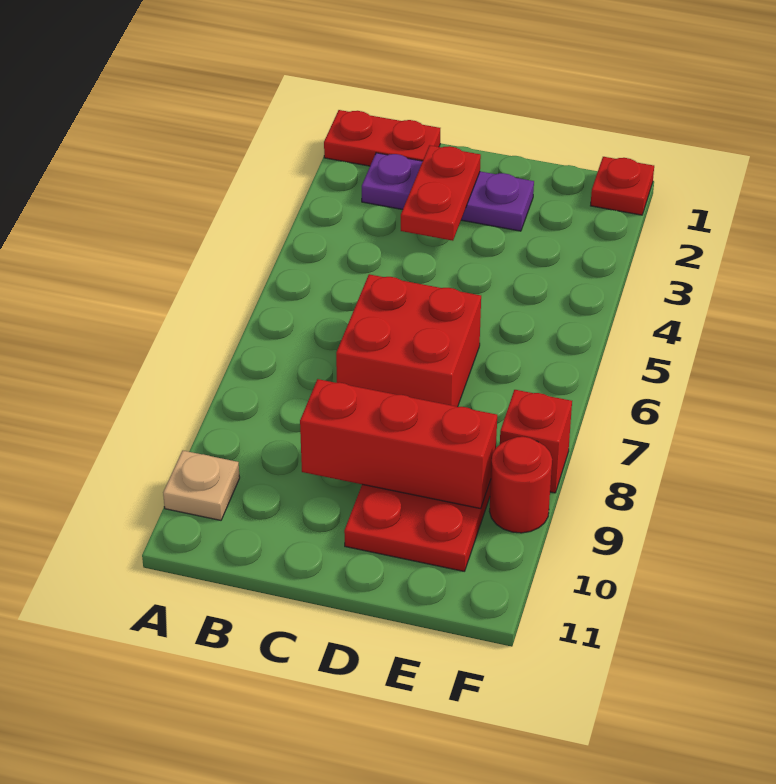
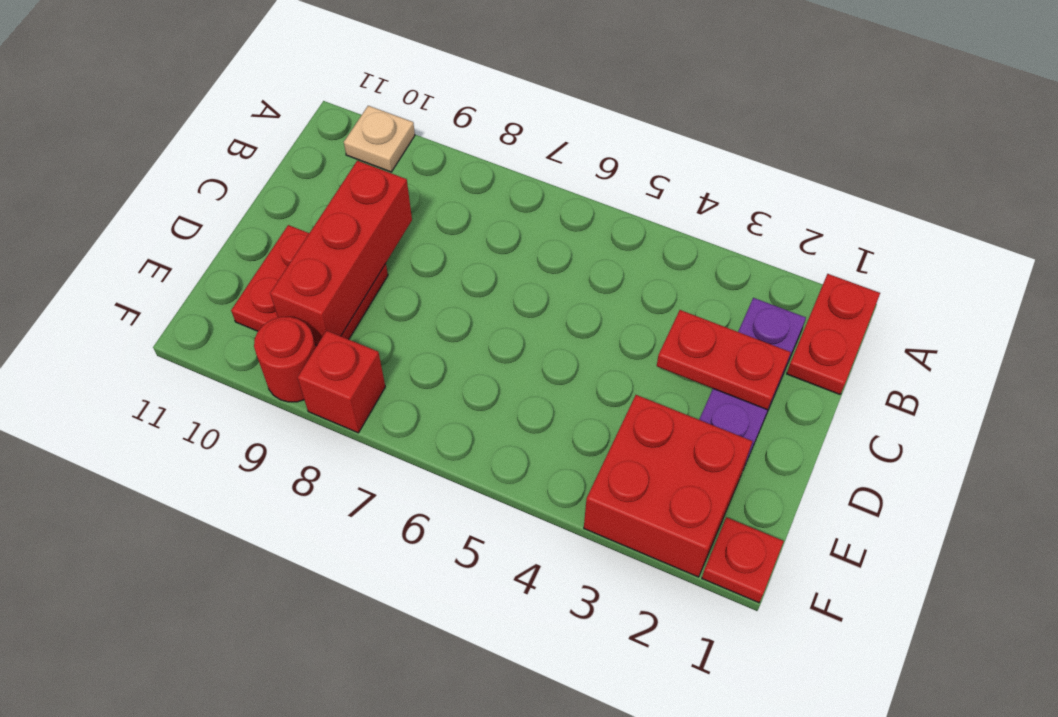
red 2x2 brick [336,274,481,407] -> red 2x2 brick moved to [584,395,752,577]

